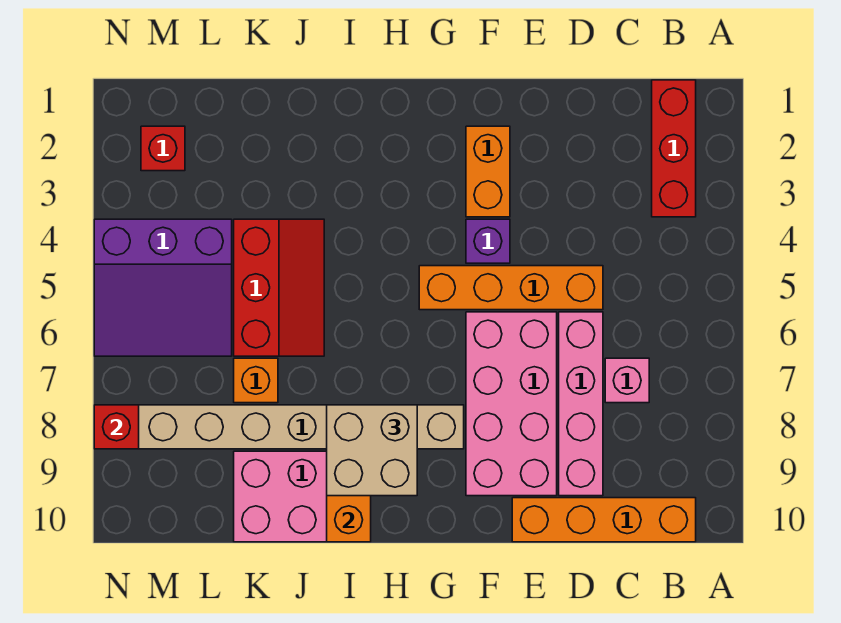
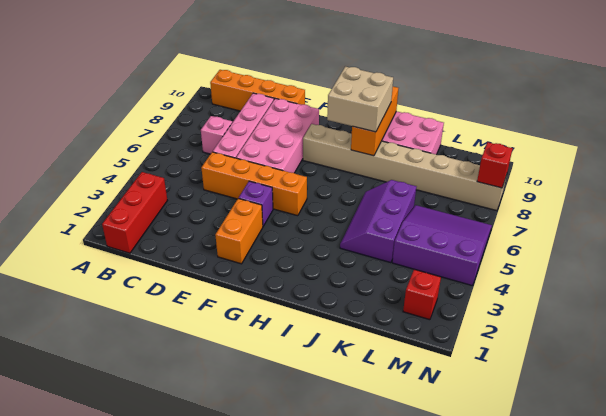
red 2x3 slope [234,219,324,356] -> purple 2x3 slope [340,180,416,263]
orange 1x1 brick [234,358,278,403] -> none

